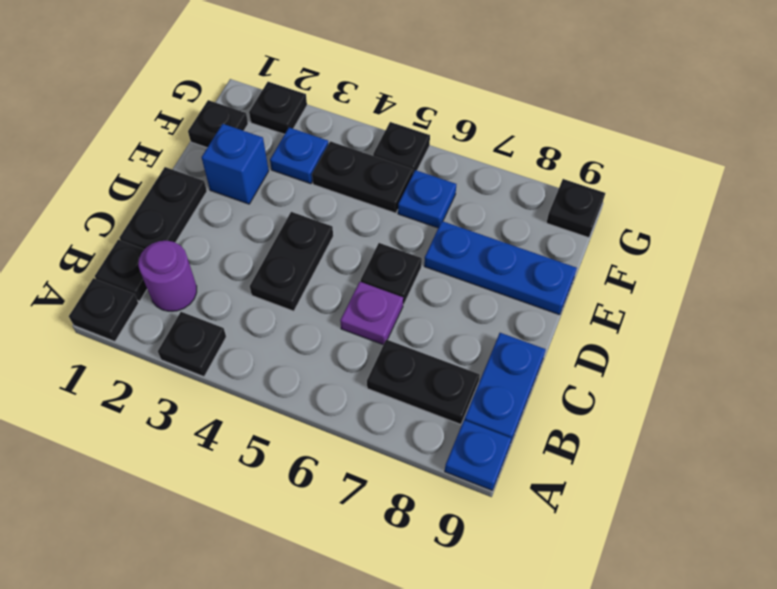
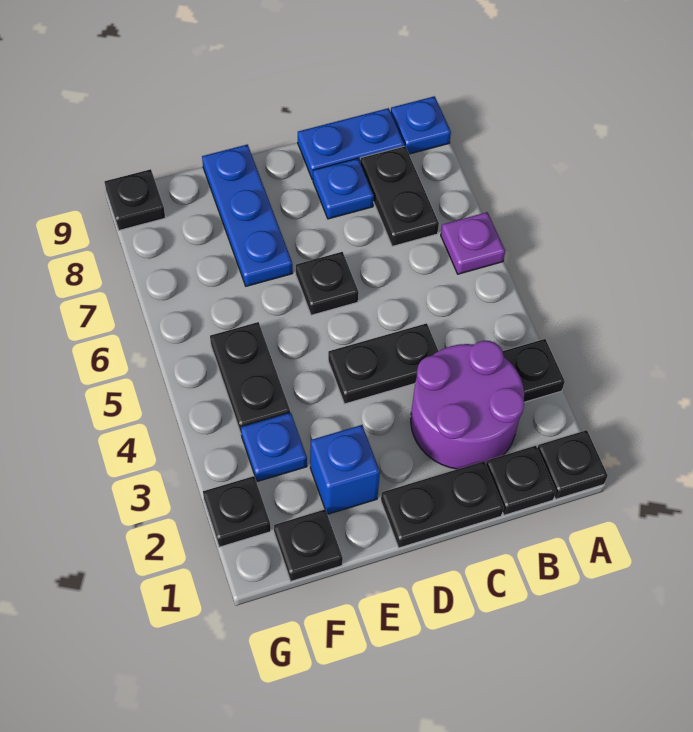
purple 1x1 round brick [138,241,197,311] -> purple 2x2 round brick [411,341,524,469]
purple 1x1 plate [340,282,403,345] -> purple 1x1 plate moved to [441,212,505,274]
blue 1x1 plate [398,170,456,228] -> blue 1x1 plate moved to [313,158,374,219]
black 1x1 plate [373,122,430,173] -> none

